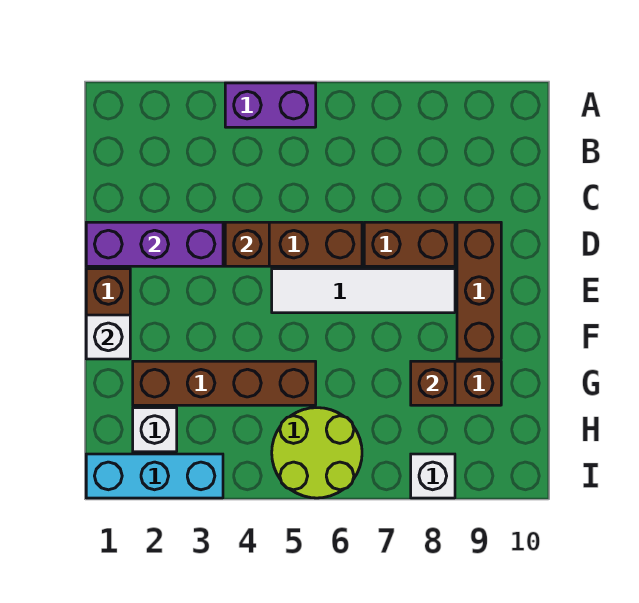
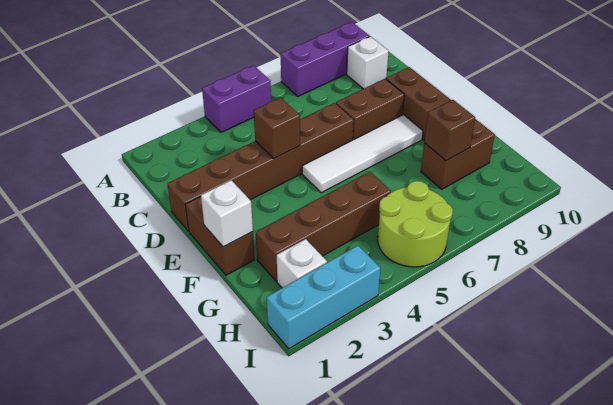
purple 1x3 brick [86,222,223,266] -> purple 1x3 brick moved to [281,22,370,96]
white 1x1 brick [411,454,455,498] -> white 1x1 brick moved to [347,36,389,89]

